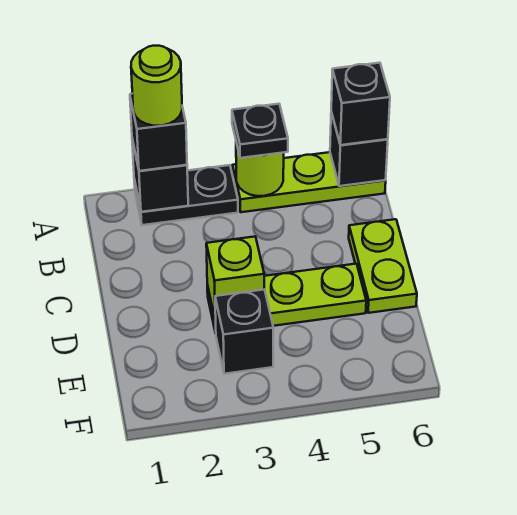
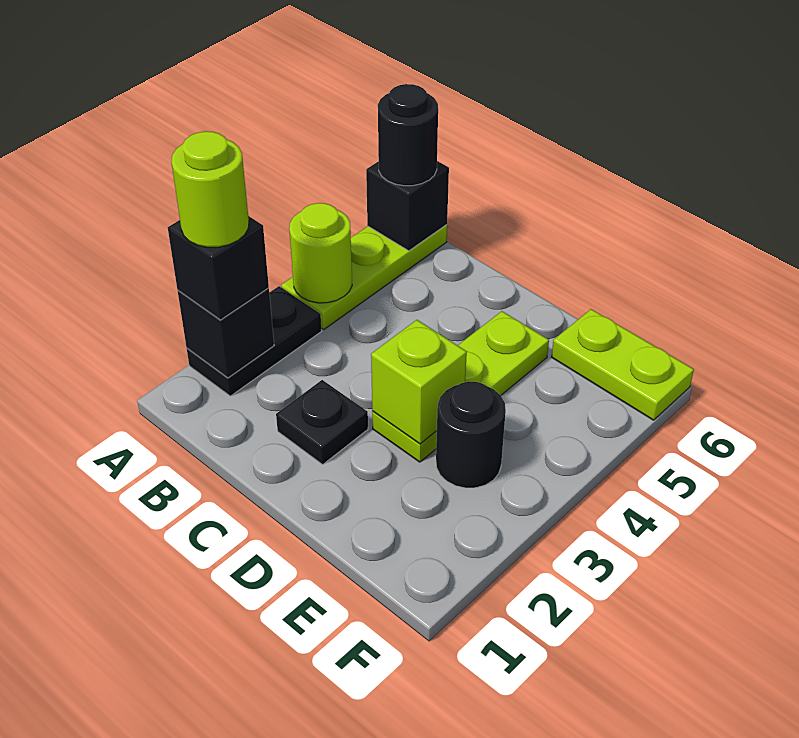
black 1x1 plate [232,104,288,158] -> black 1x1 plate moved to [276,380,368,464]
black 1x1 brick [331,63,390,145] -> black 1x1 round brick [378,84,438,186]
lime 1x2 plate [349,219,417,313] -> lime 1x2 plate moved to [552,309,694,420]
black 1x1 brick [215,289,273,374] -> black 1x1 round brick [436,381,506,488]

